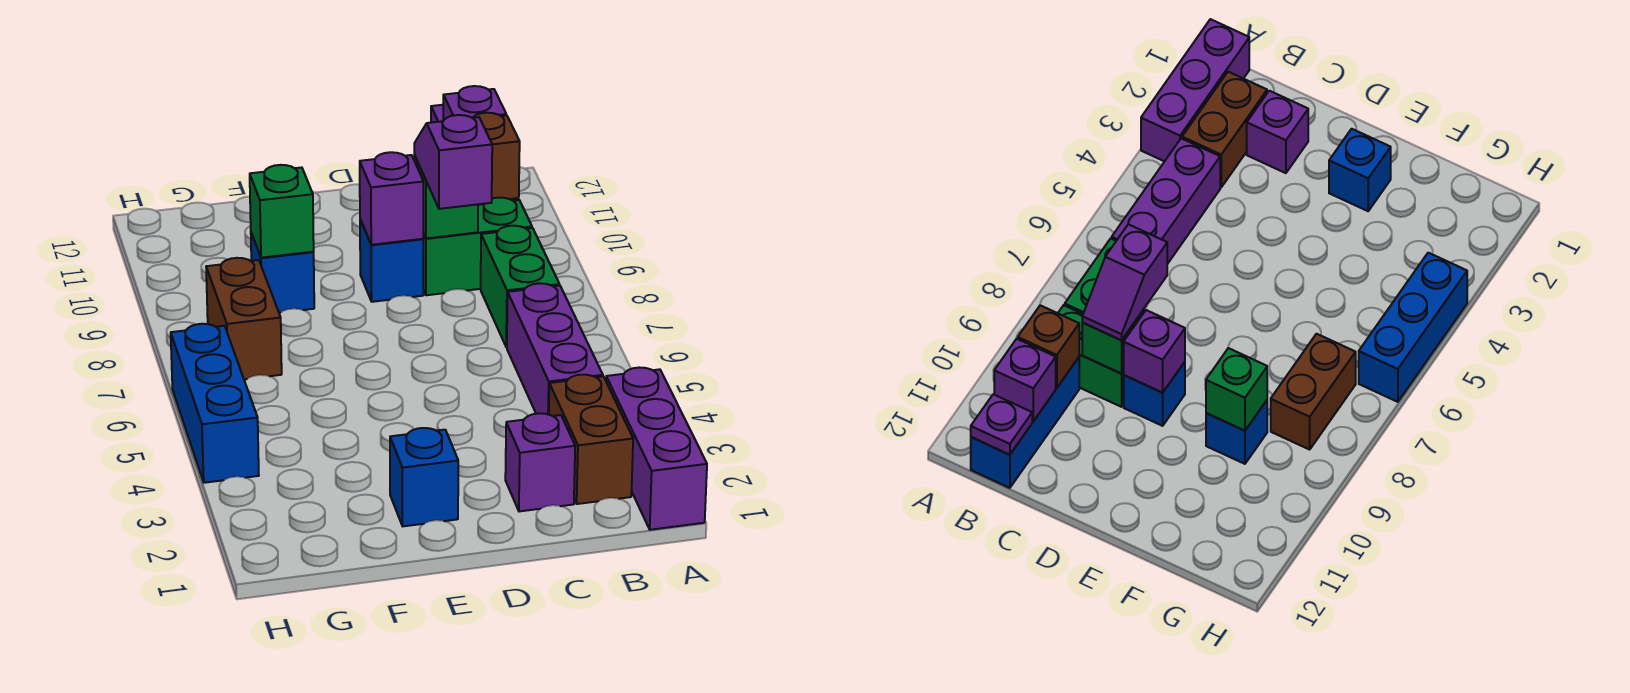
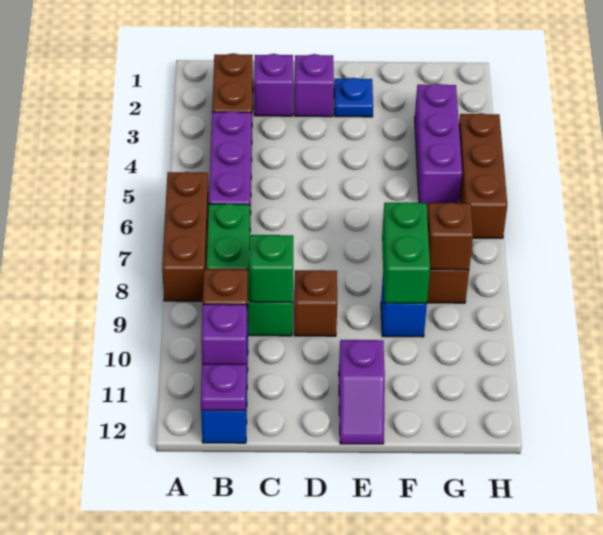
purple 1x3 brick [606,367,707,530] -> purple 1x3 brick moved to [415,84,462,206]
none -> brown 1x3 brick [162,172,209,301]
purple 1x2 slope [414,115,492,209] -> purple 1x2 slope moved to [339,340,385,444]
blue 1x1 brick [360,220,423,302] -> brown 1x1 brick [294,270,337,336]
purple 1x1 brick [360,152,424,245] -> purple 1x1 brick moved to [294,54,334,117]
blue 1x1 brick [390,428,458,526] -> blue 1x1 plate [334,78,373,117]
green 1x1 brick [250,165,314,258] -> green 1x2 brick [382,202,430,303]
none -> brown 1x1 brick [427,203,473,270]
blue 1x3 brick [171,324,259,483] -> brown 1x3 brick [459,113,507,238]

